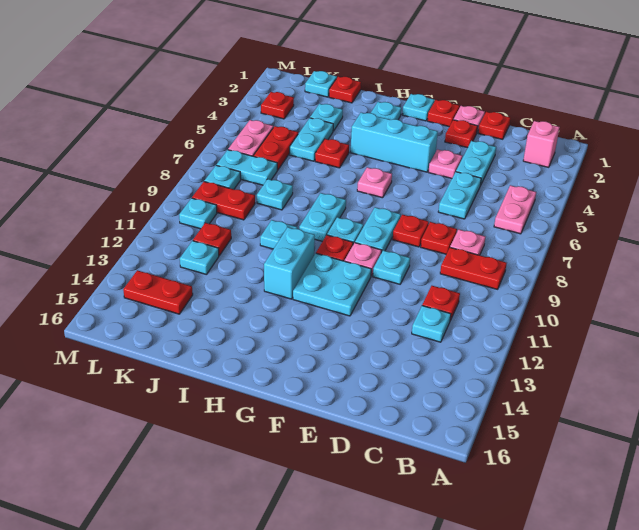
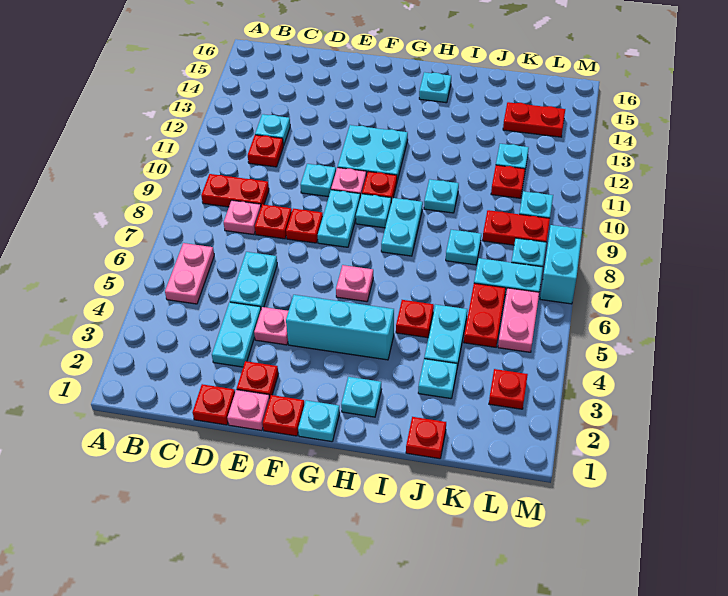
pink 1x1 brick [523,121,560,167] -> none
cyan 1x2 brick [264,227,315,299] -> cyan 1x2 brick moved to [540,225,582,304]
cyan 1x1 plate [305,71,337,97] -> cyan 1x1 plate moved to [419,72,451,103]

